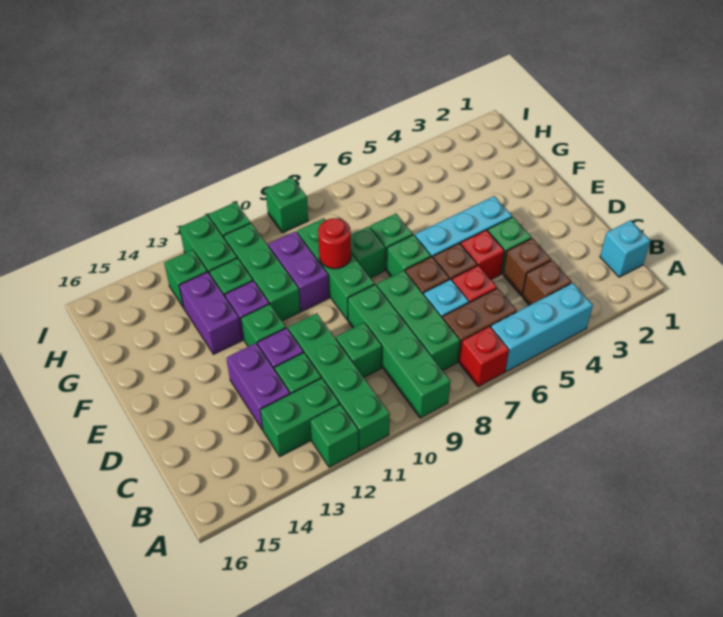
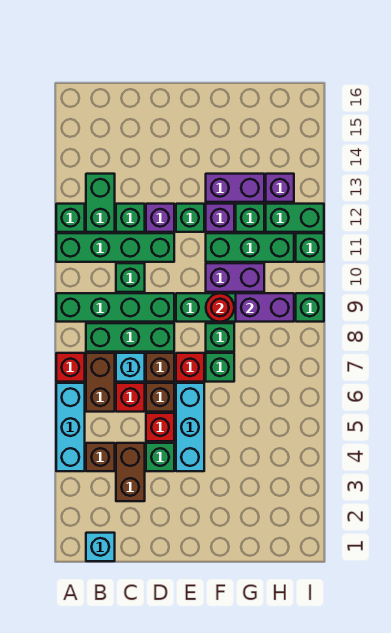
brown 1x1 brick [503,238,551,296] -> brown 1x2 brick [116,443,145,501]
purple 1x2 brick [226,343,290,430] -> purple 1x2 brick moved to [236,293,294,322]
green 1x1 brick [387,235,431,276] -> red 1x1 brick [176,353,204,382]
green 1x1 brick [164,250,207,308] -> purple 1x1 brick [266,174,294,202]

